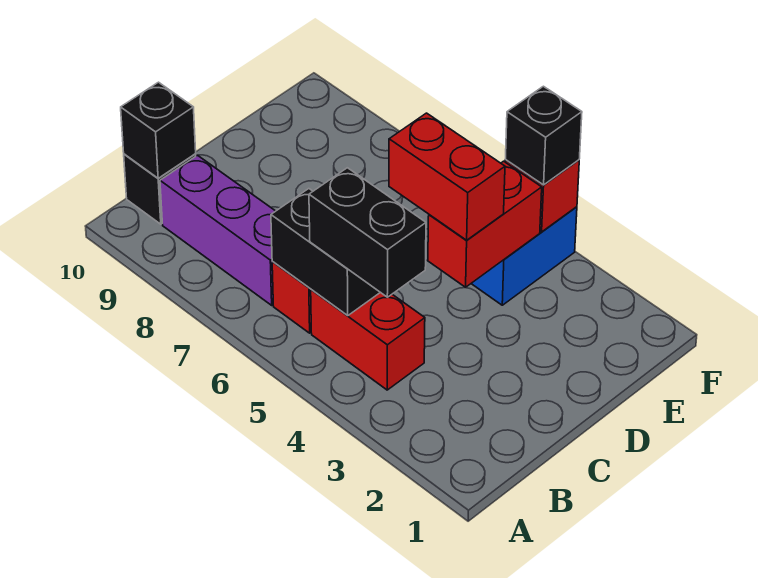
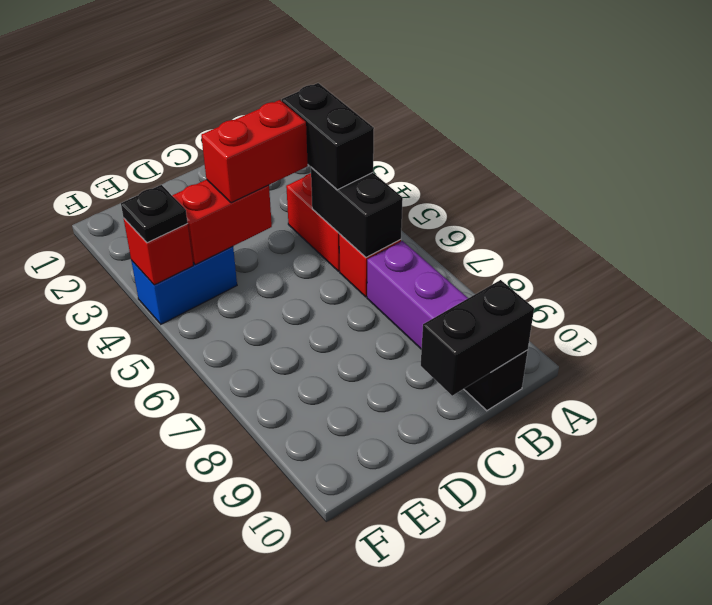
black 1x1 brick [121,82,196,178] -> black 1x2 brick [421,280,534,396]
red 1x2 brick [389,113,505,240] -> red 1x2 brick turned to [201,100,308,203]
black 1x1 brick [506,86,582,185] -> black 1x1 plate [121,185,188,243]

